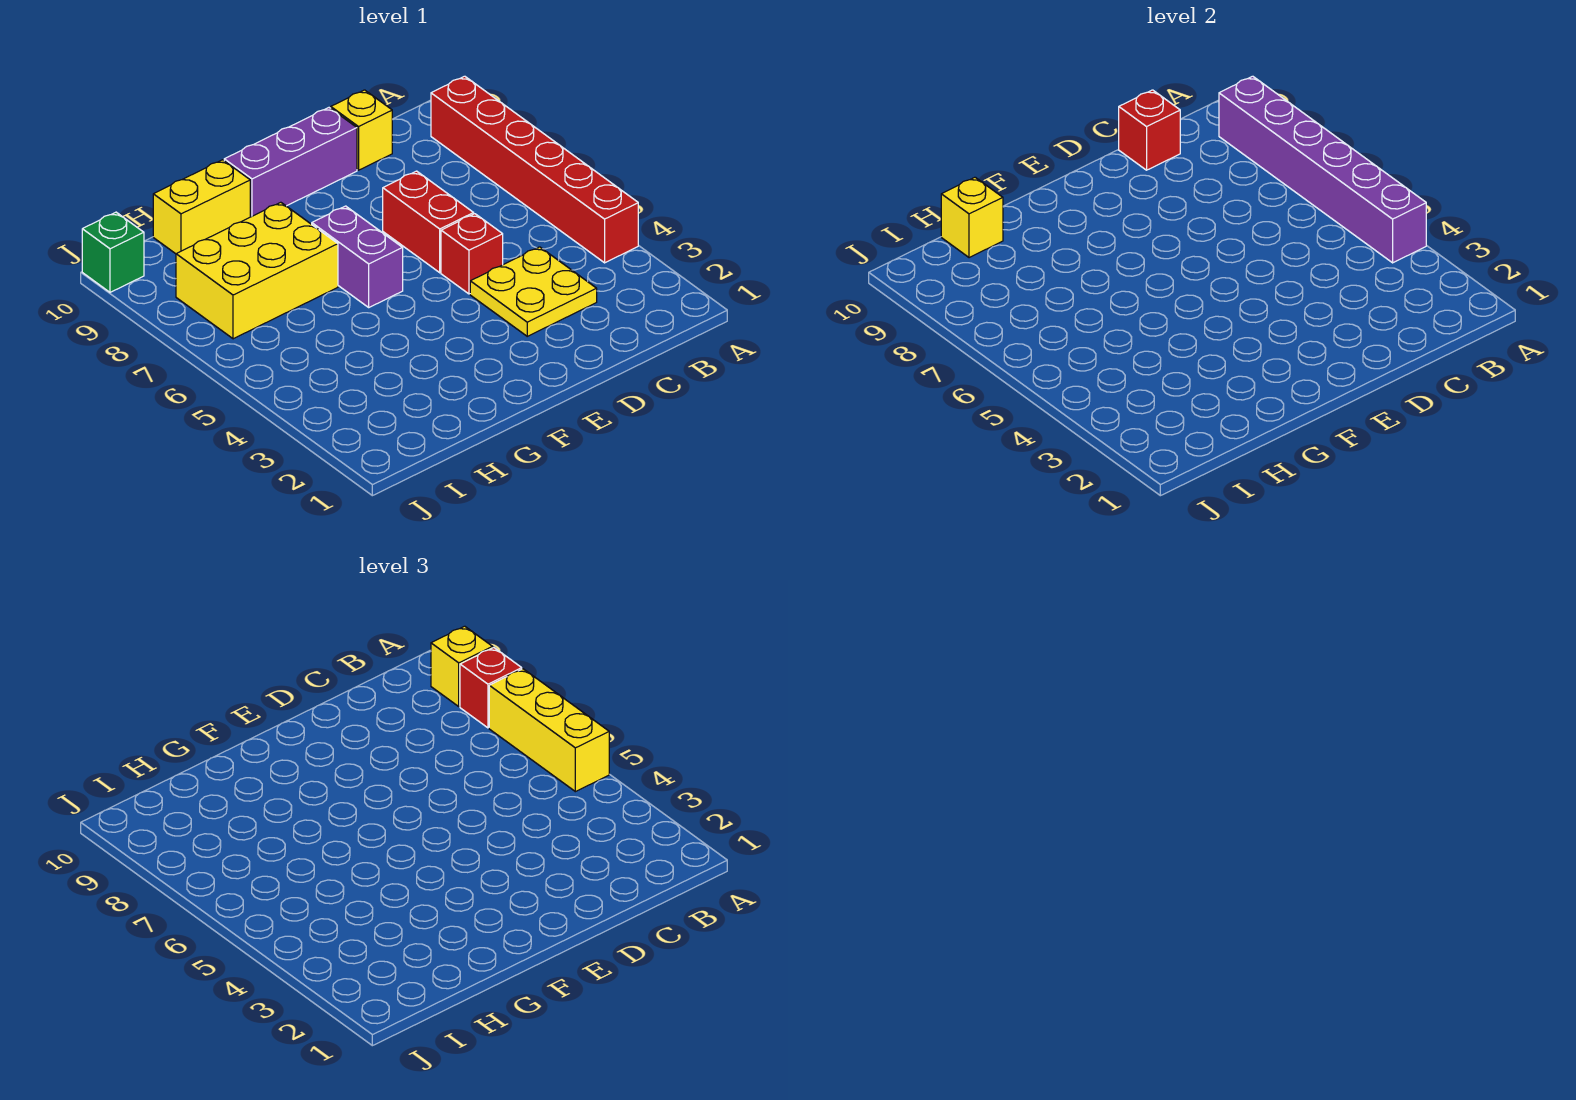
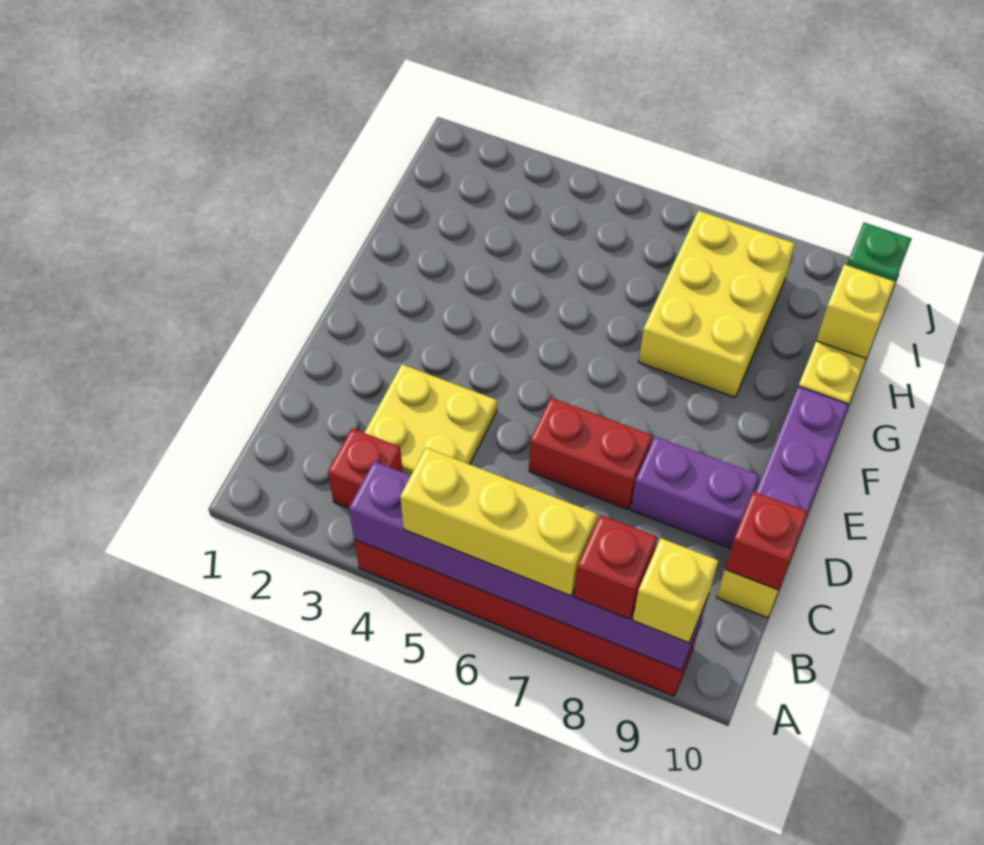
red 1x1 brick [441,214,503,294] -> red 1x1 brick moved to [328,428,403,508]
purple 1x2 brick [312,206,403,307] -> purple 1x2 brick moved to [631,436,760,549]

